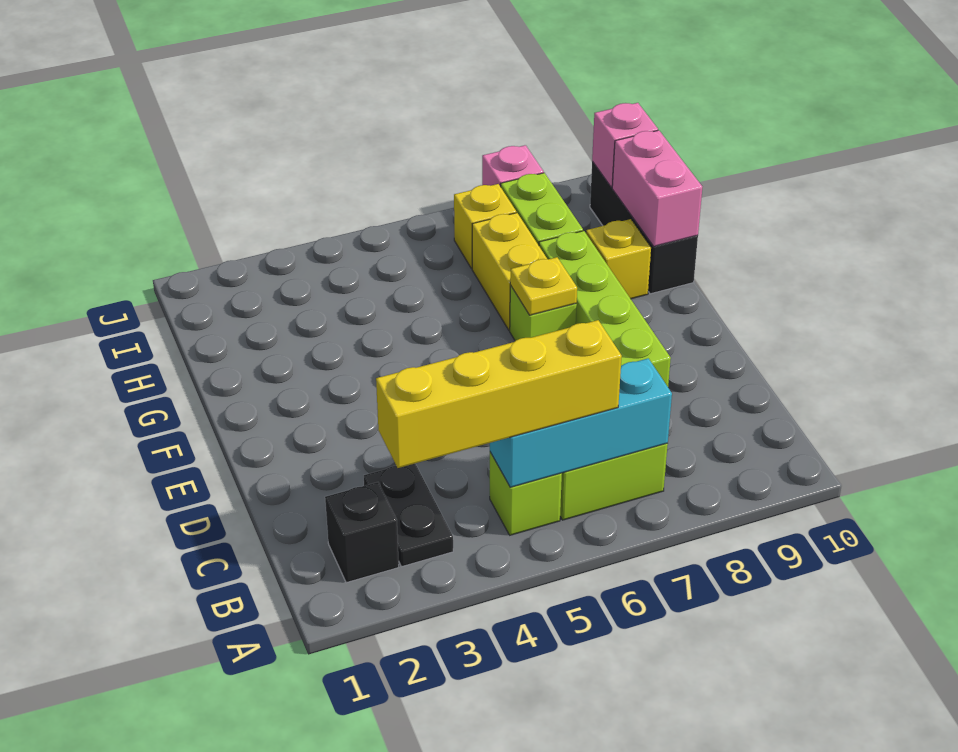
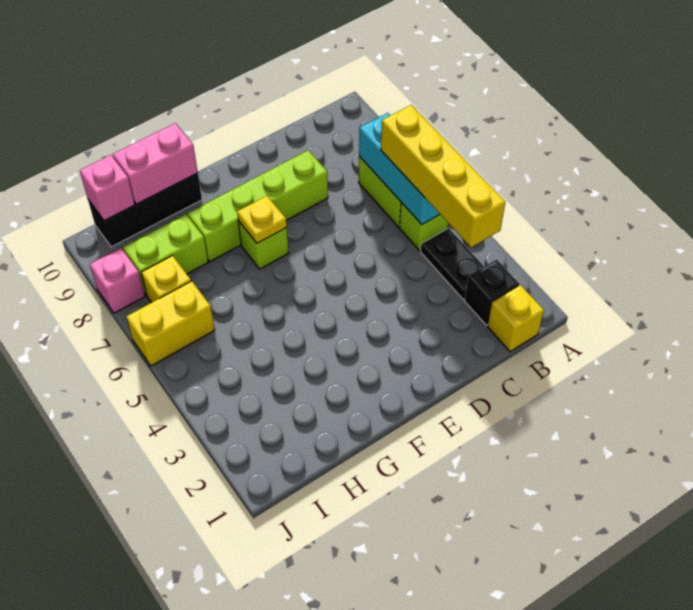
black 1x2 plate [364,464,453,567] -> black 1x2 plate turned to [421,228,484,300]
yellow 1x2 brick [472,213,547,330] -> yellow 1x2 brick moved to [126,281,215,366]
yellow 1x1 brick [586,219,651,299] -> yellow 1x1 brick moved to [488,285,544,352]

